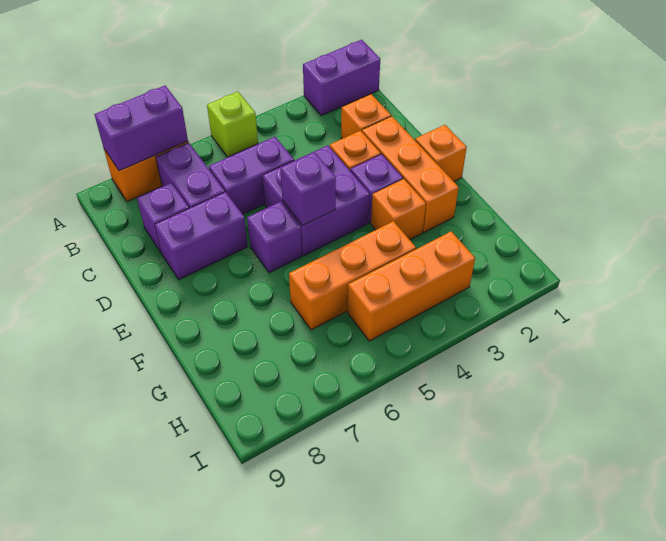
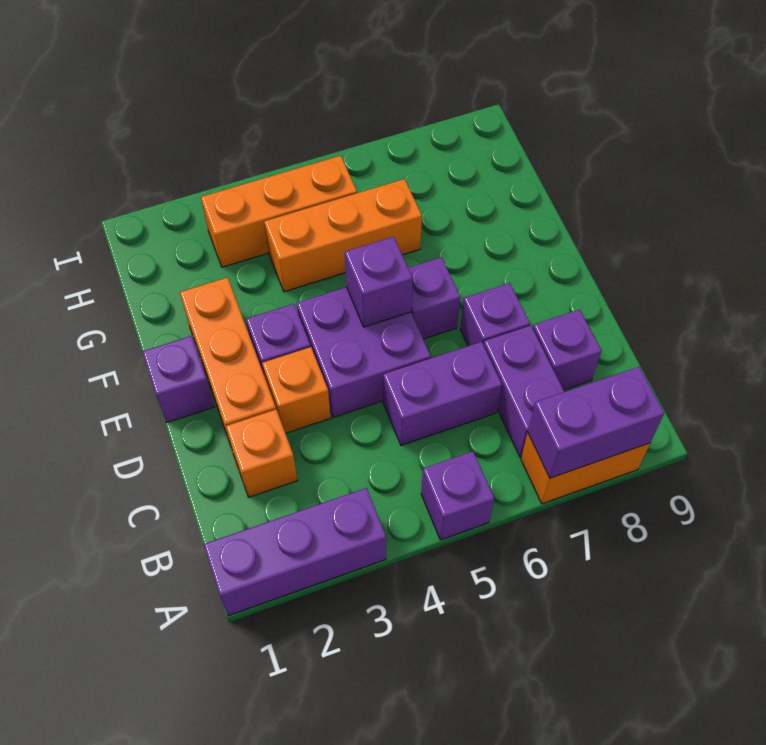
purple 1x2 brick [303,40,380,116] -> purple 1x3 brick [204,488,386,616]
lime 1x1 brick [207,92,258,157] -> purple 1x1 brick [421,451,494,540]
purple 1x2 brick [155,192,248,280] -> purple 1x1 brick [460,283,530,346]
orange 1x1 brick [415,125,467,181] -> purple 1x1 brick [142,336,214,423]
orange 1x1 brick [371,179,426,240] -> none

